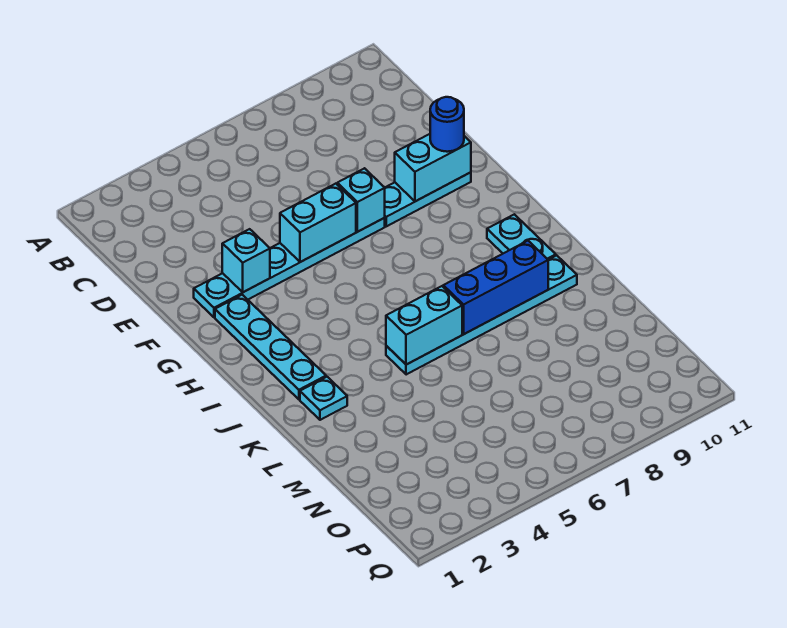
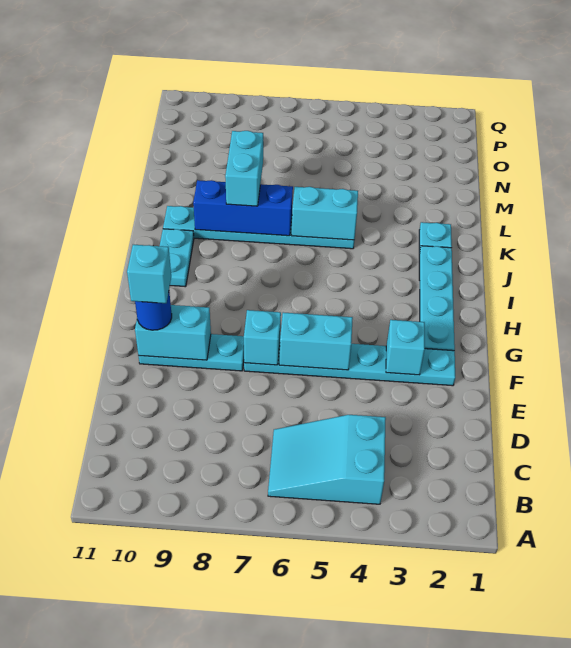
none -> cyan 2x3 slope [268,415,386,504]
none -> cyan 1x1 brick [127,245,171,303]
none -> cyan 1x2 brick [225,131,263,206]

